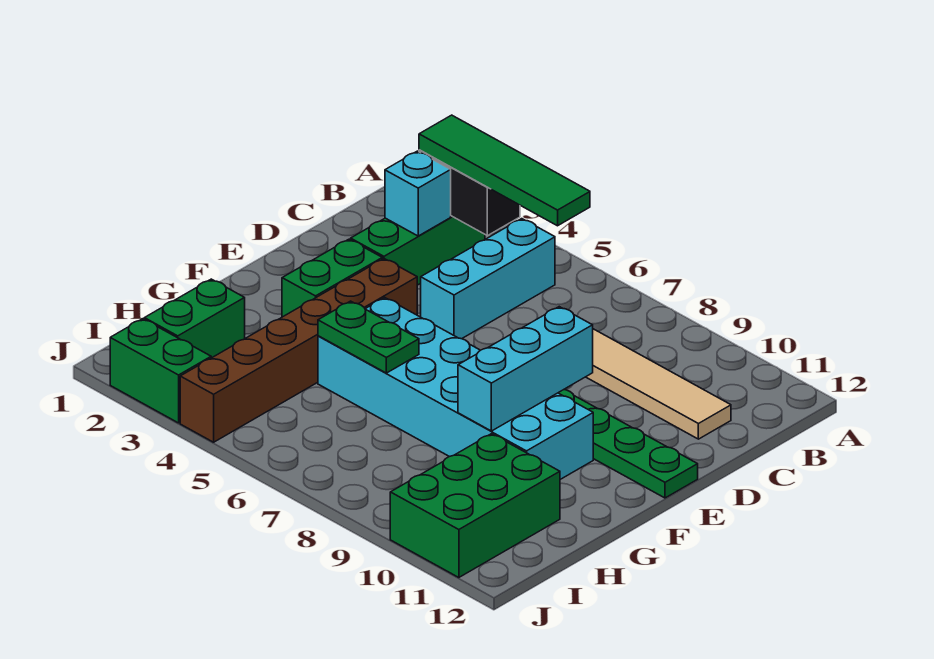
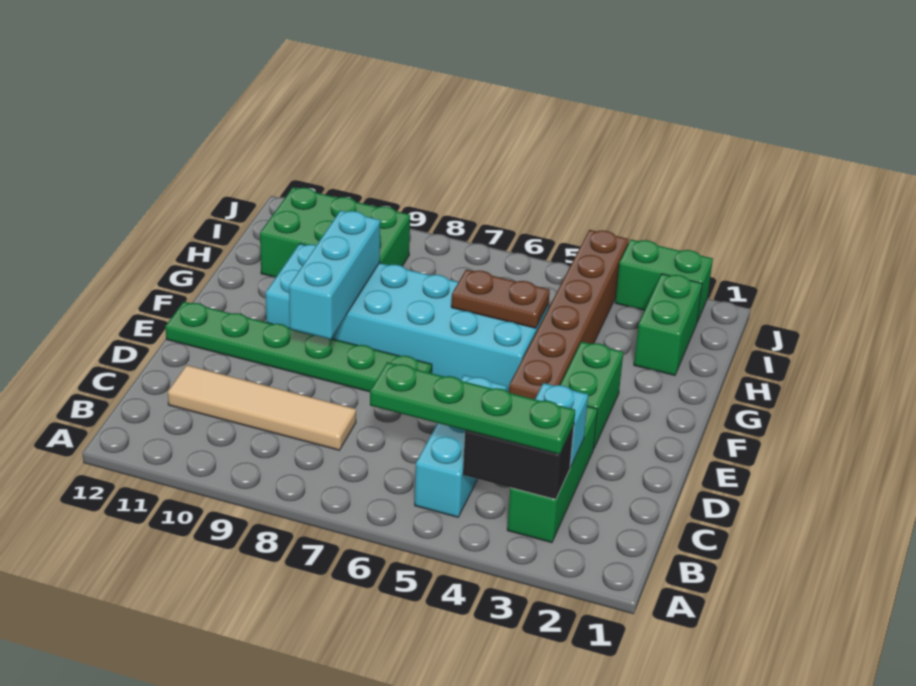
green 1x4 tile [419,115,590,226] -> green 1x4 plate [370,362,575,455]
green 1x2 plate [318,301,419,373] -> brown 1x2 plate [451,269,550,328]
green 2x3 brick [390,434,560,578] -> green 2x3 brick turned to [260,187,410,277]

